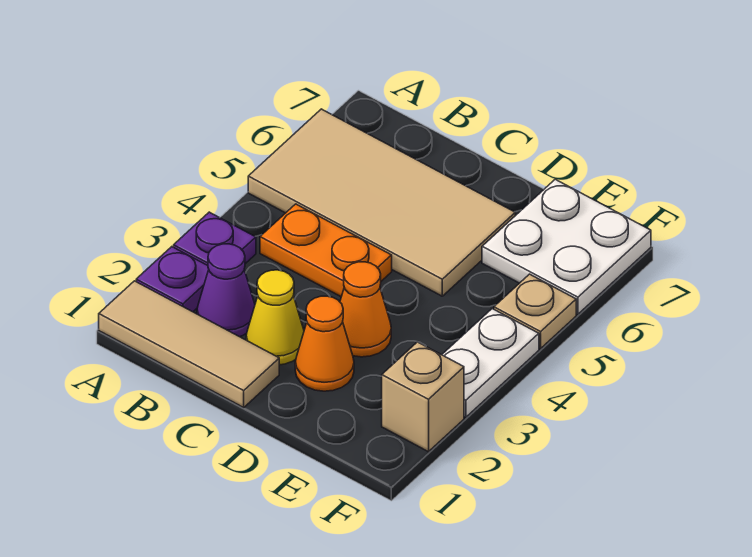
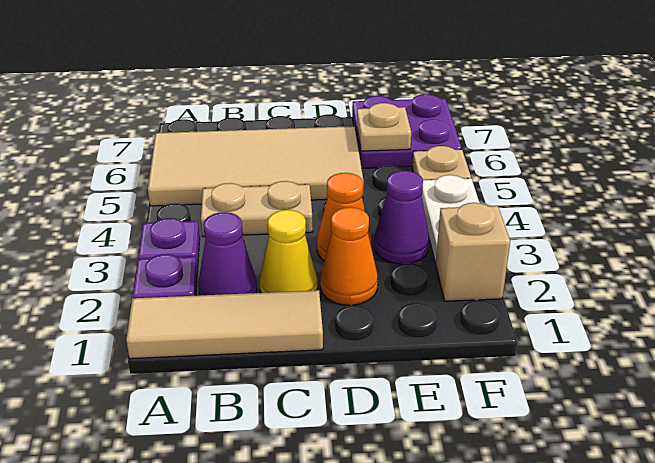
orange 1x2 plate [260,204,392,297] -> tan 1x2 plate [201,181,313,237]
none -> purple 1x1 cone [374,171,429,264]
white 2x2 plate [482,179,651,314] -> purple 2x2 plate [352,94,462,168]
none -> tan 1x1 plate [357,103,411,151]

